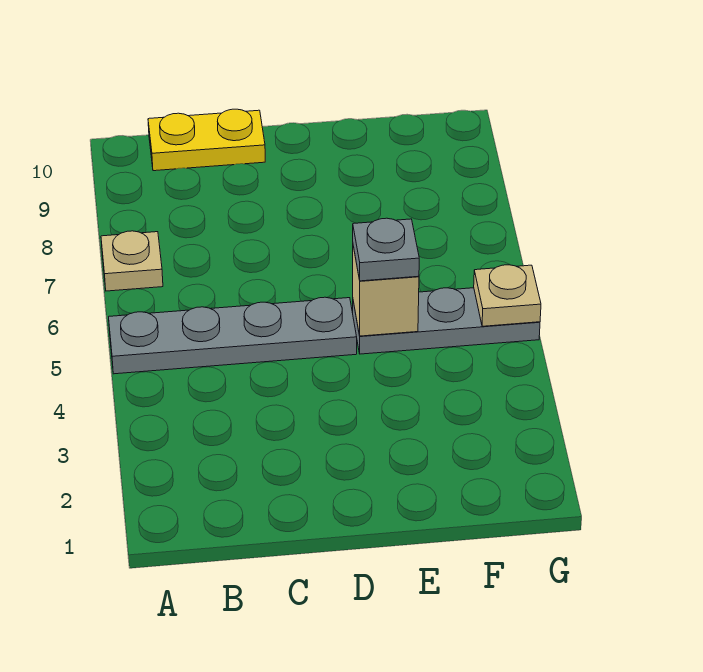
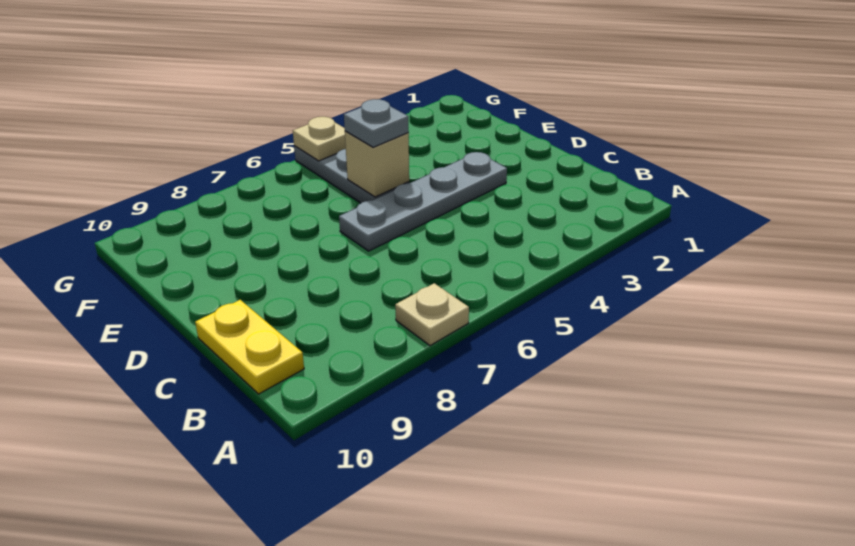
grey 1x4 plate [109,297,357,374] -> grey 1x4 plate turned to [339,152,507,251]

